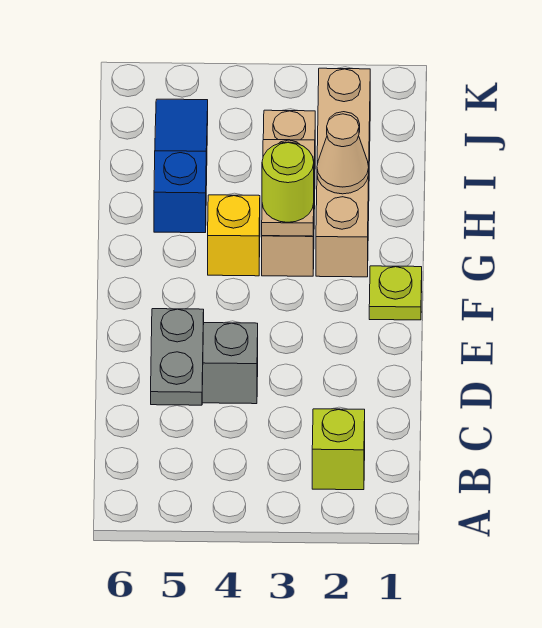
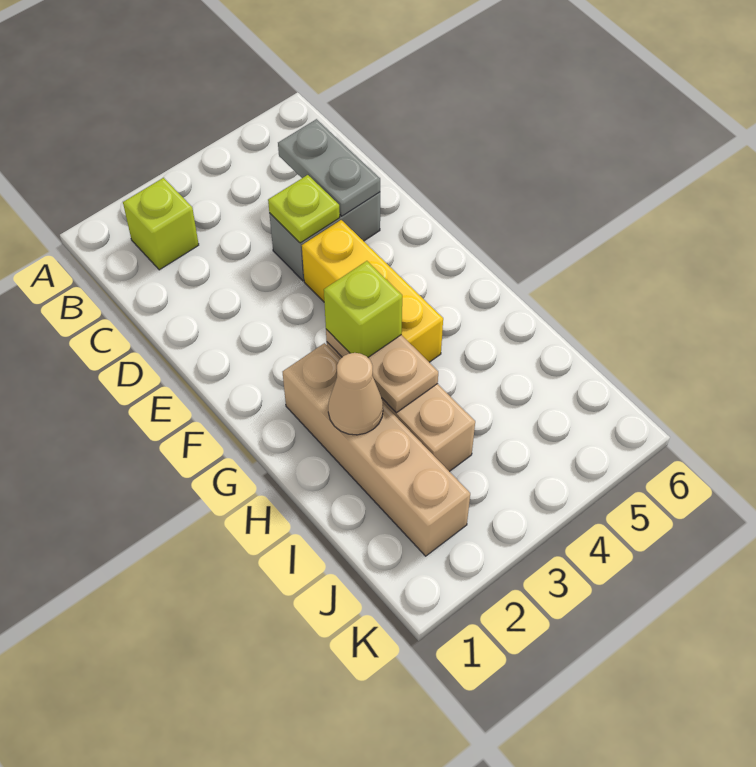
lime 1x1 plate [369,266,422,320] -> lime 1x1 plate moved to [268,175,340,243]
lime 1x1 round brick [262,142,314,222] -> lime 1x1 brick [324,261,402,357]
yellow 1x1 brick [208,195,260,276] -> yellow 1x3 brick [302,220,443,362]
blue 1x3 slope [154,99,208,233] -> none

